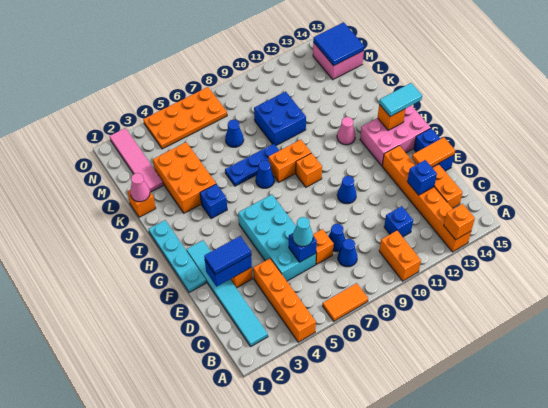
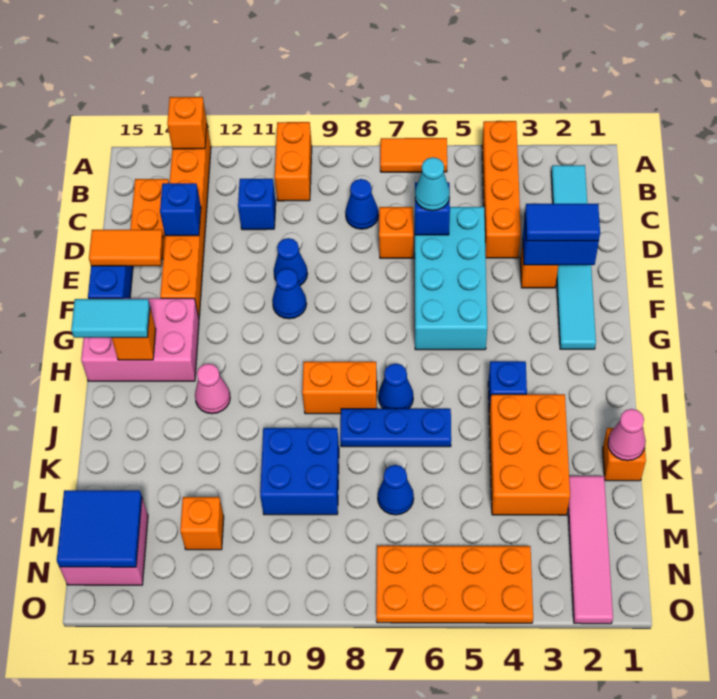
blue 1x1 cone [328,224,345,252] -> blue 1x1 cone moved to [274,238,308,285]
cyan 1x4 plate [149,220,206,293] -> none
orange 1x1 brick [296,153,322,187] -> orange 1x1 brick moved to [180,497,224,550]

